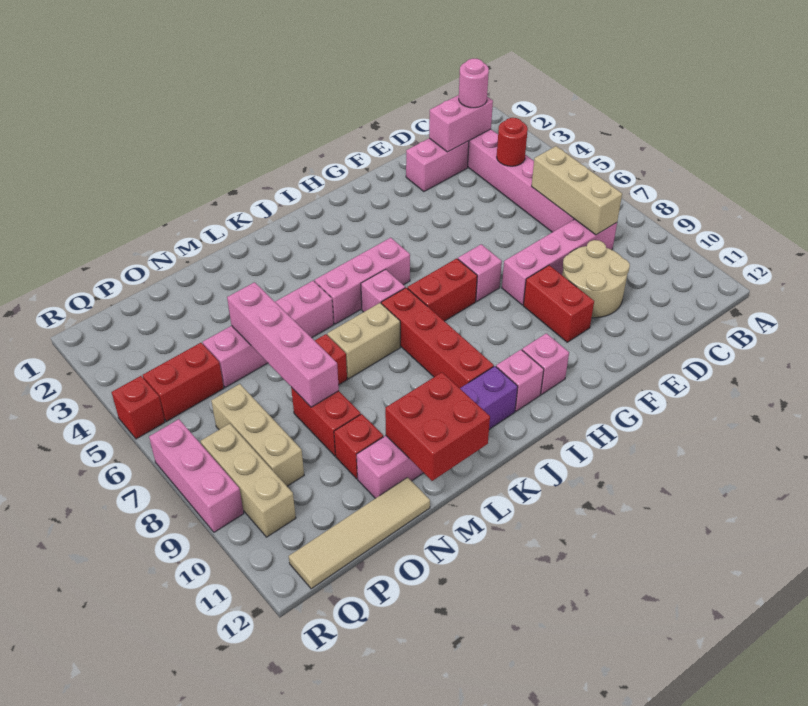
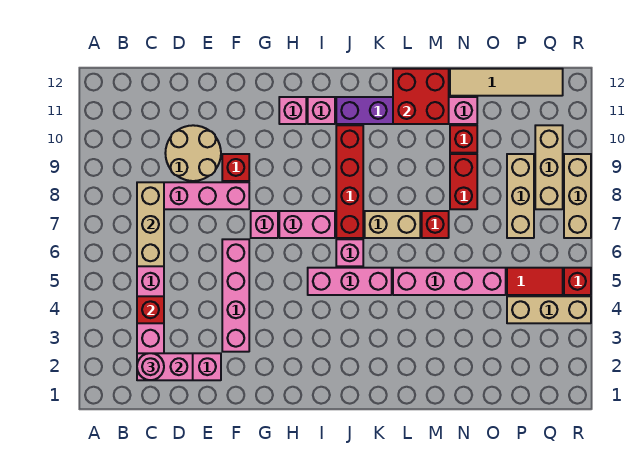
red 1x1 round brick [497,118,528,166] -> red 1x1 brick [137,296,164,323]
red 1x2 brick [523,265,594,342] -> red 1x1 brick [222,154,249,181]
red 1x2 brick [407,258,477,321] -> pink 1x2 brick [279,211,335,238]
pink 1x4 brick [227,282,339,407] -> pink 1x4 brick moved to [222,239,249,352]
none -> tan 1x3 brick [507,296,591,323]
red 1x2 brick [143,343,224,421] -> red 1x2 tile [507,268,563,295]
pink 1x3 brick [149,419,244,532] -> tan 1x3 brick [564,154,591,238]

